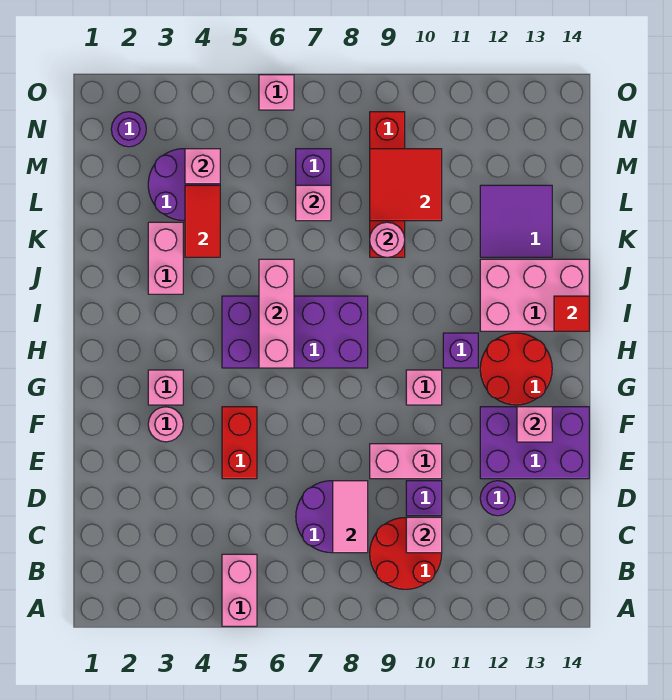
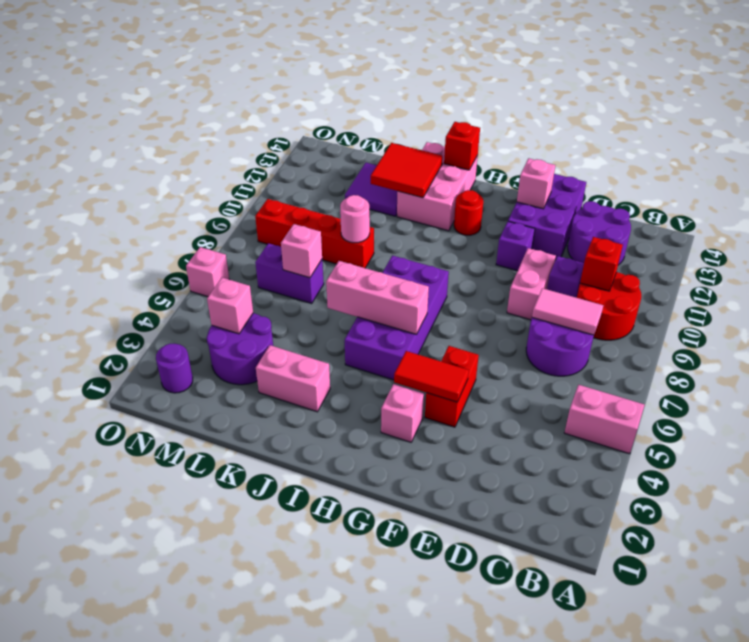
pink 1x1 brick [406,517,442,553] -> red 1x1 brick [580,237,623,291]
purple 1x1 round brick [480,481,515,516] -> purple 2x2 round brick [568,201,631,265]
red 1x2 brick [222,407,257,479] -> red 1x2 brick turned to [425,346,479,427]
pink 1x1 round brick [148,407,183,442] -> none
pink 1x1 brick [406,370,442,405] -> none
red 2x2 round brick [480,333,552,405] -> red 1x1 round brick [454,190,483,235]
purple 1x1 brick [443,333,478,368] -> purple 1x1 brick moved to [496,221,535,271]
red 1x1 tile [554,296,589,331] -> red 1x1 brick [444,122,480,170]
red 1x2 tile [185,185,220,257] -> red 1x2 tile moved to [394,351,469,402]
red 2x2 tile [370,149,442,221] -> red 2x2 tile moved to [371,143,443,198]

